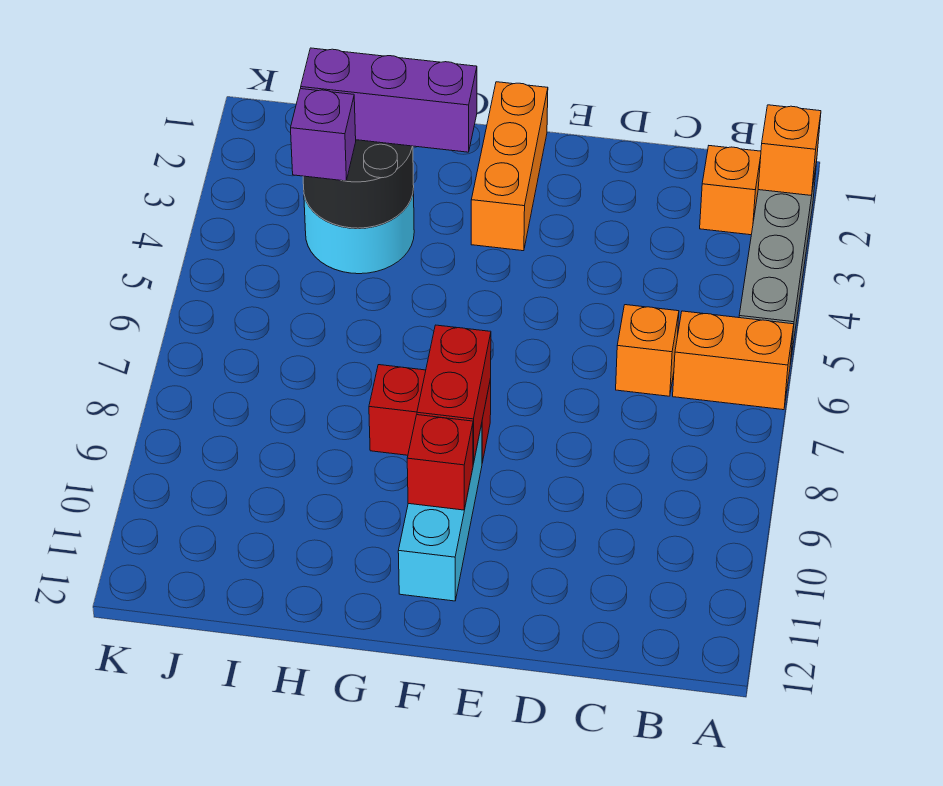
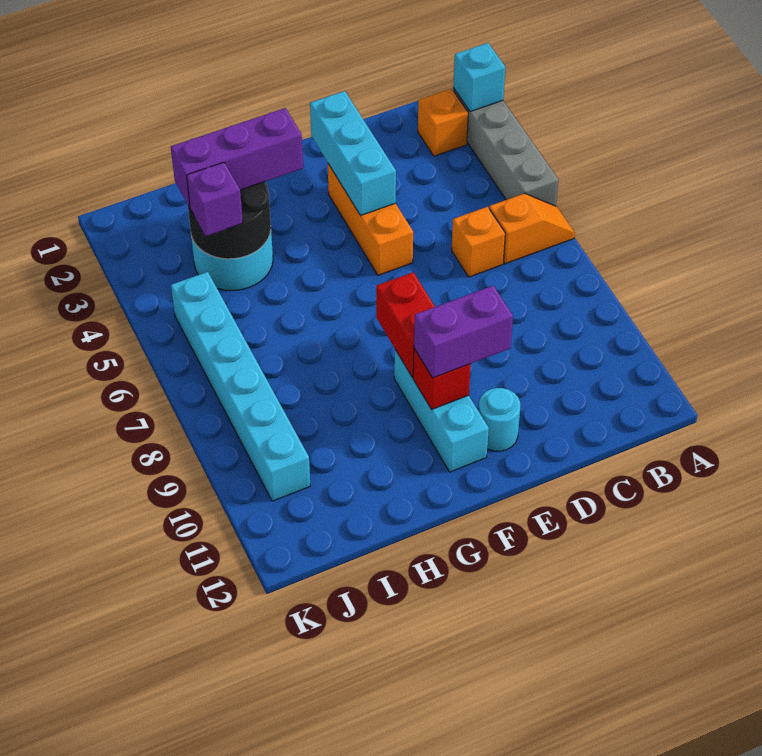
orange 1x1 brick [758,105,821,196] -> cyan 1x1 brick [453,43,505,112]
orange 1x2 brick [673,311,794,410] -> orange 1x2 slope [489,193,575,264]
none -> cyan 1x3 brick [310,91,396,216]
none -> purple 1x2 brick [414,286,513,378]
none -> cyan 1x1 round brick [479,388,520,451]
orange 1x3 brick [471,82,548,251] -> orange 1x3 brick moved to [328,164,413,275]
red 1x2 brick [369,365,491,463] -> none
none -> cyan 1x6 brick [171,272,310,501]

